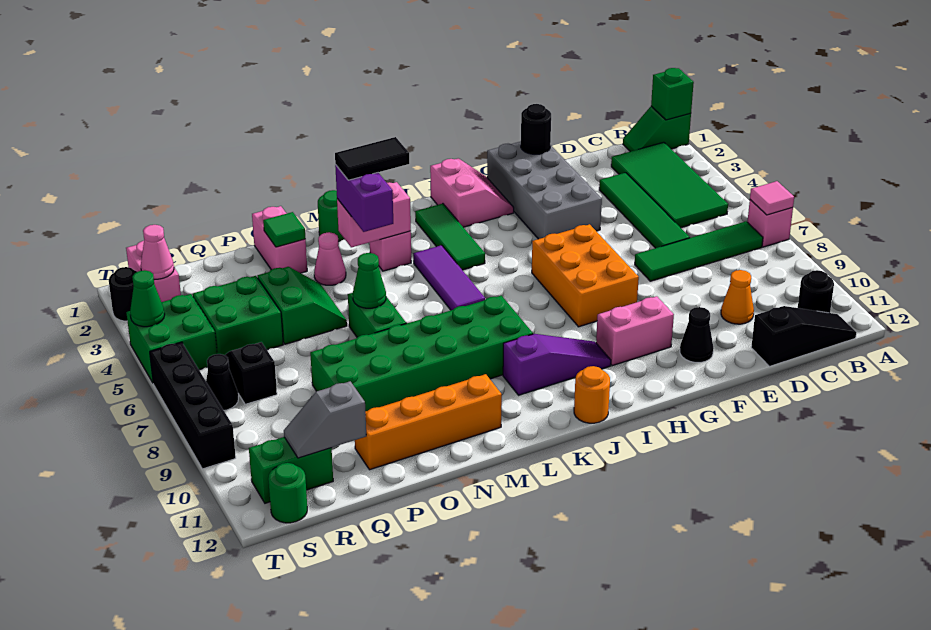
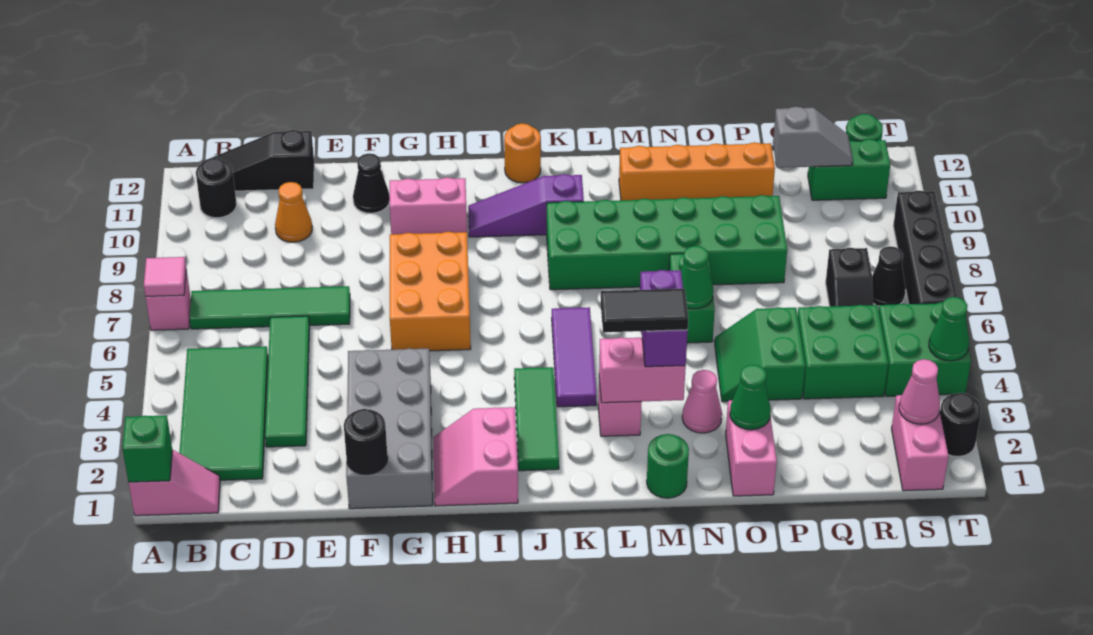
green 1x2 slope [623,106,691,152] -> pink 1x2 slope [129,450,220,516]
green 1x1 tile [263,212,306,247] -> green 1x1 cone [730,365,771,430]

